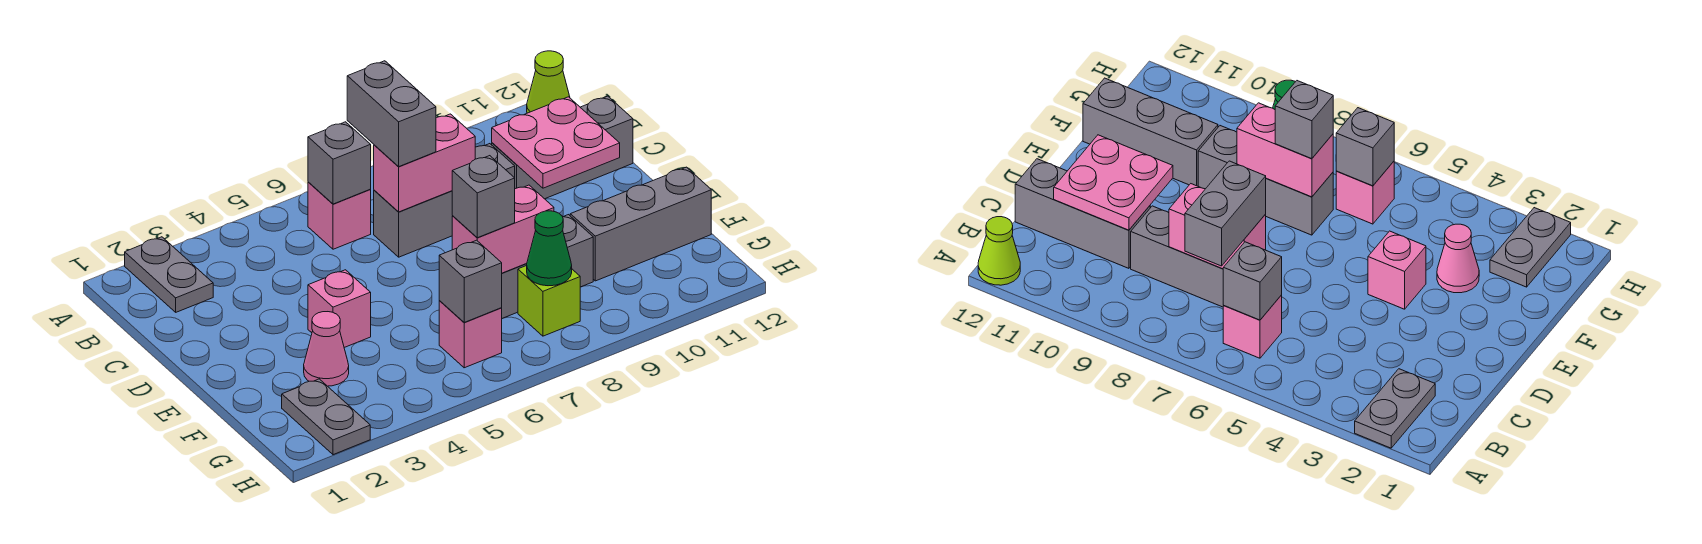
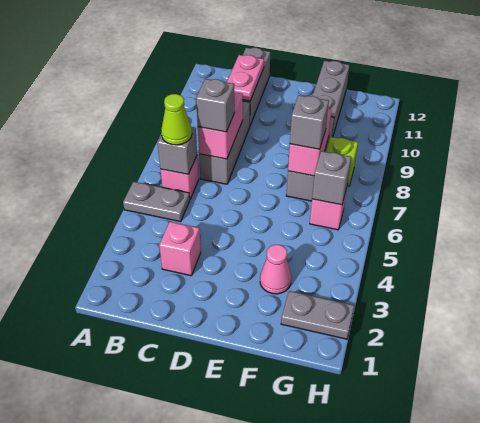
grey 1x2 plate [125,237,213,312] -> grey 1x2 plate moved to [123,182,190,222]
lime 1x1 cone [527,51,570,113] -> lime 1x1 cone moved to [161,94,192,145]
grey 1x2 brick [347,61,436,167] -> grey 1x1 brick [196,79,235,132]
pink 2x2 plate [492,97,620,188] -> pink 1x2 plate [227,55,264,101]
pink 1x1 brick [308,270,371,348] -> pink 1x1 brick moved to [159,222,201,276]
green 1x1 cone [527,211,572,286] -> none

